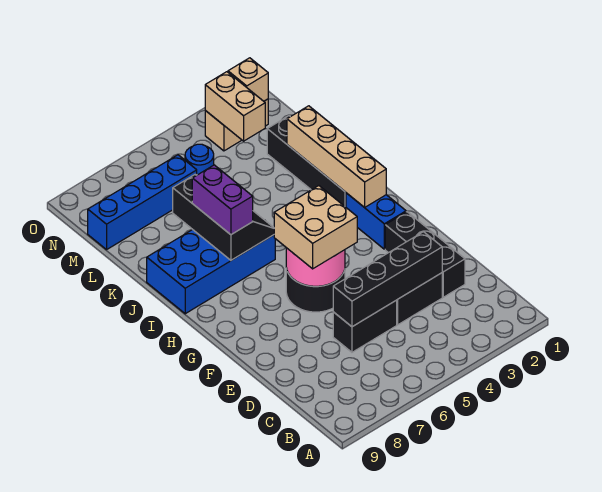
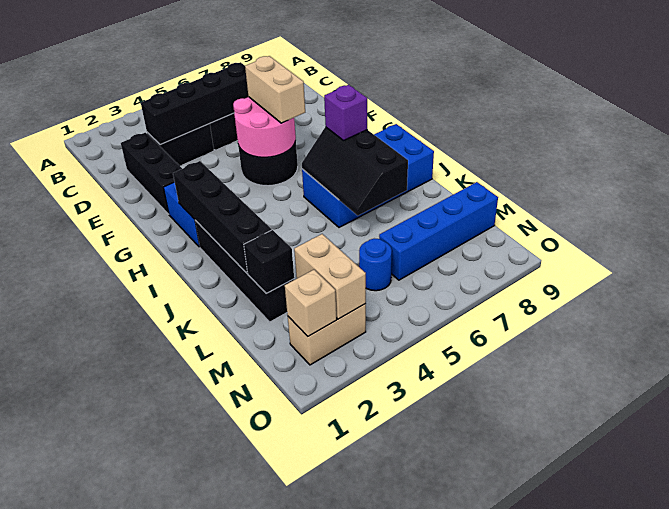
tan 2x2 brick [274,186,357,269] -> tan 1x2 brick [245,56,305,123]
tan 1x4 brick [287,106,386,208] -> black 1x4 brick [173,161,272,273]
purple 1x2 brick [192,165,253,235] -> purple 1x1 brick [324,85,367,140]
none -> black 1x1 brick [244,230,294,293]

